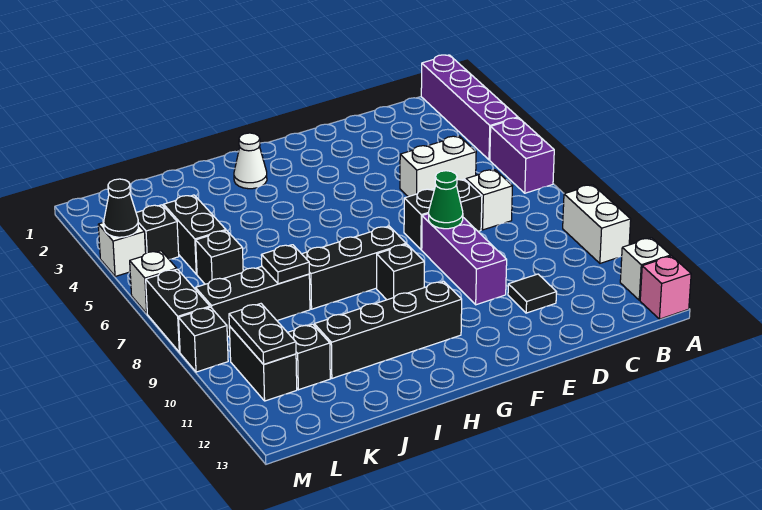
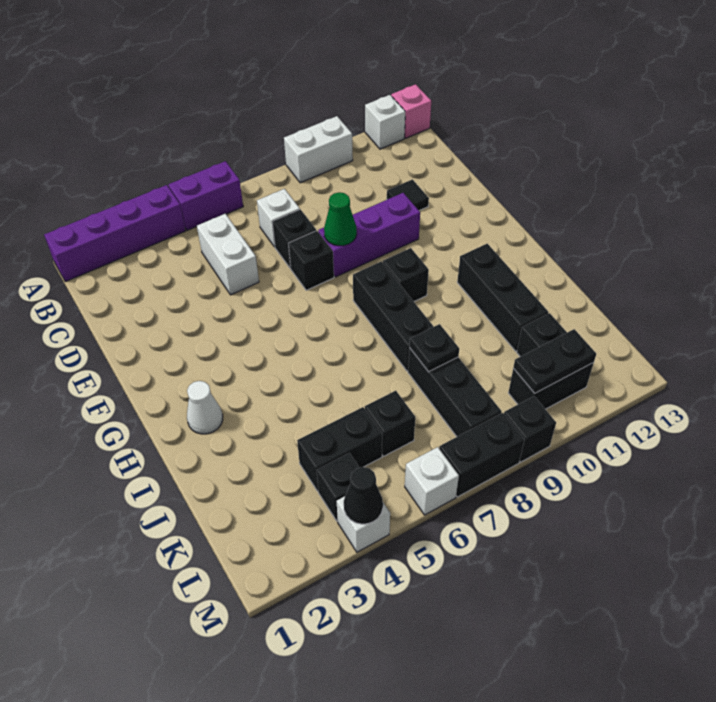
black 1x4 brick [314,281,462,378] -> black 1x3 brick [457,244,548,351]

